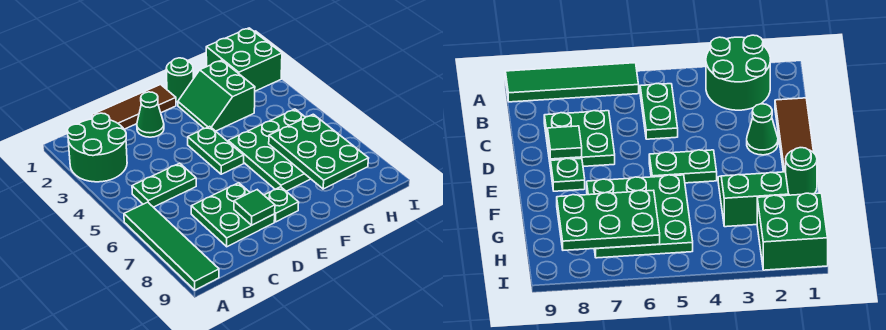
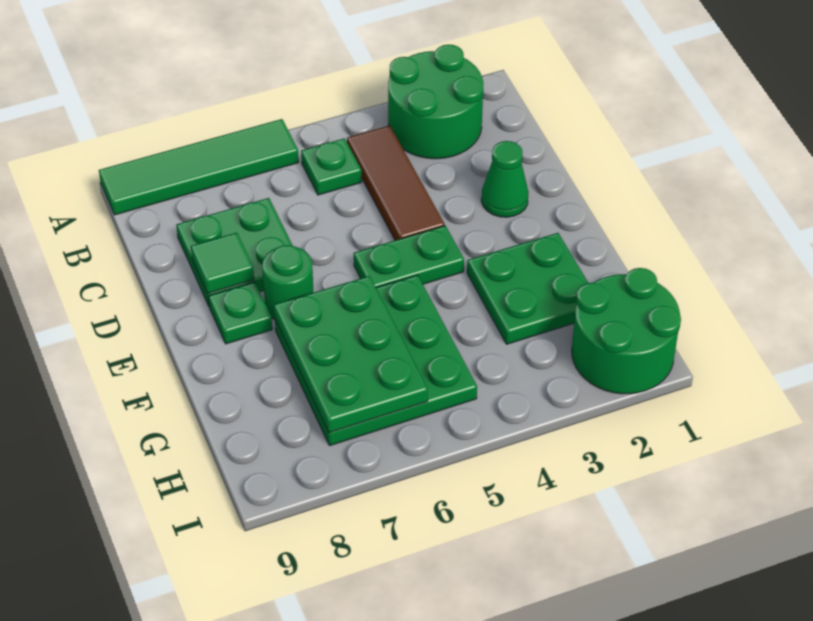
green 1x2 plate [132,163,196,207] -> green 1x1 plate [301,138,362,195]
brown 1x3 tile [92,85,176,129] -> brown 1x3 tile moved to [347,126,445,240]
green 1x1 round brick [166,58,193,102] -> green 1x1 round brick moved to [262,245,314,320]
green 2x2 slope [178,60,255,131] -> green 2x2 plate [467,233,588,344]
green 2x3 plate [269,114,369,189] -> green 2x3 plate turned to [274,276,428,433]
green 2x2 brick [206,28,282,91] -> green 2x2 round brick [572,268,681,394]

